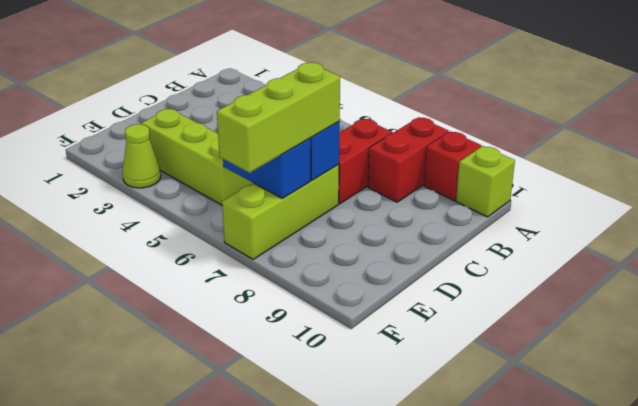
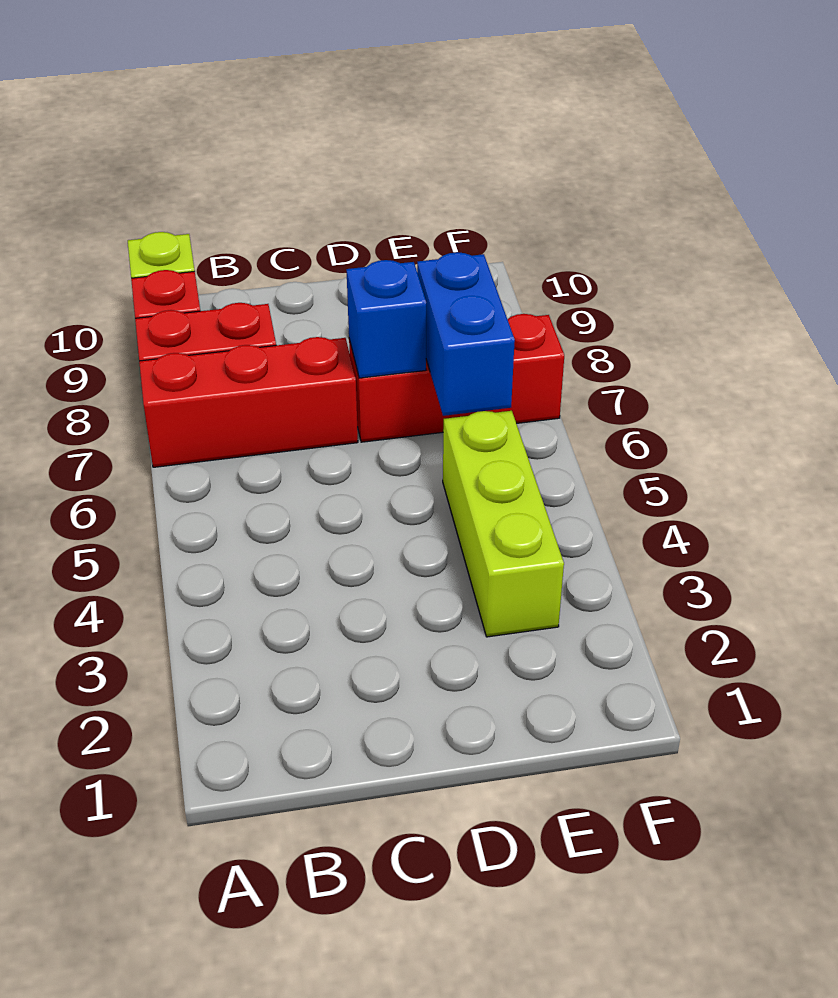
red 1x2 brick [339,119,392,204] -> red 1x3 brick [139,337,358,467]
lime 1x3 brick [222,164,339,260] -> red 1x3 brick [349,314,564,442]
lime 1x3 brick [217,62,340,173] -> none
lime 1x1 cone [122,124,161,188] -> none

